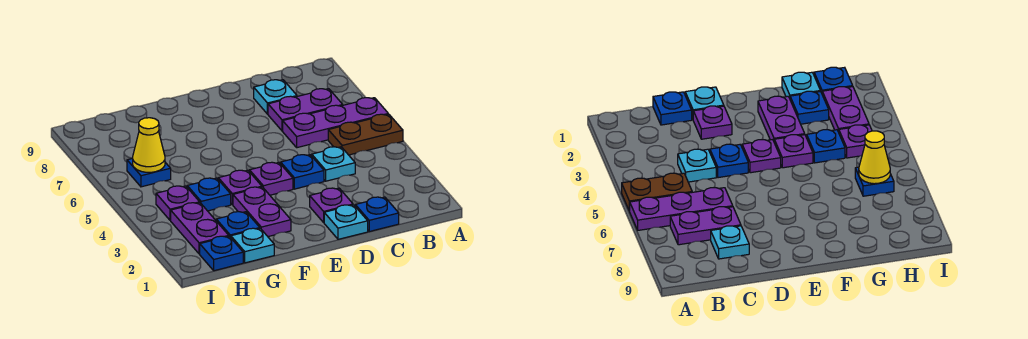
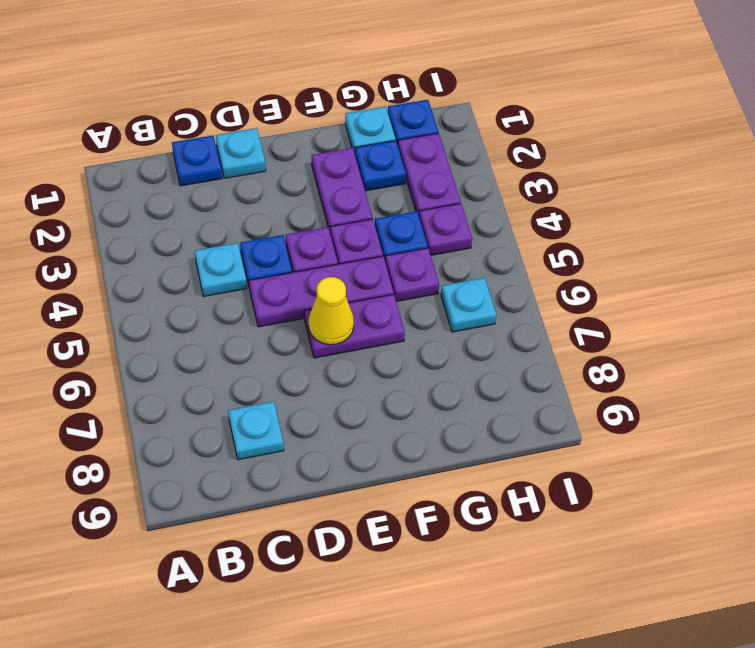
brown 1x2 plate [328,114,403,155] -> none
purple 1x3 plate [283,98,388,148] -> purple 1x3 plate moved to [249,256,394,327]
purple 1x2 plate [268,89,343,131] -> purple 1x2 plate moved to [304,294,405,358]
purple 1x1 plate [310,188,353,222] -> purple 1x1 plate moved to [385,248,439,302]
blue 1x1 plate [127,158,171,187] -> cyan 1x1 plate [441,278,496,332]
yellow 1x1 cone [133,118,165,172] -> yellow 1x1 cone moved to [309,277,354,345]

